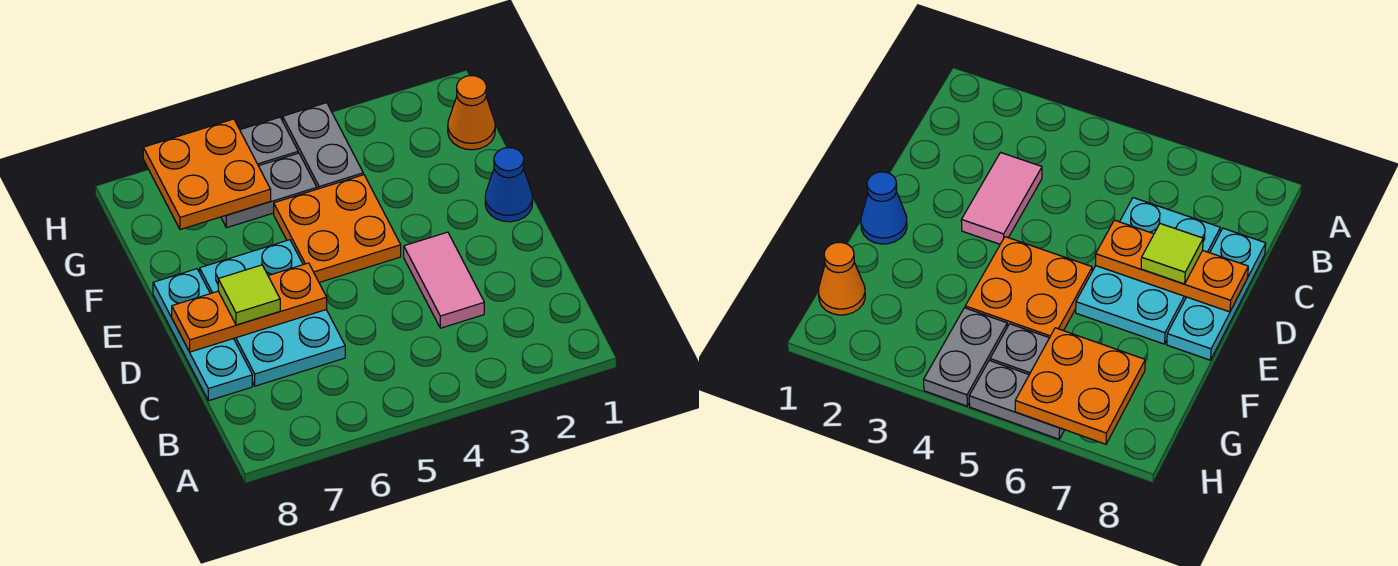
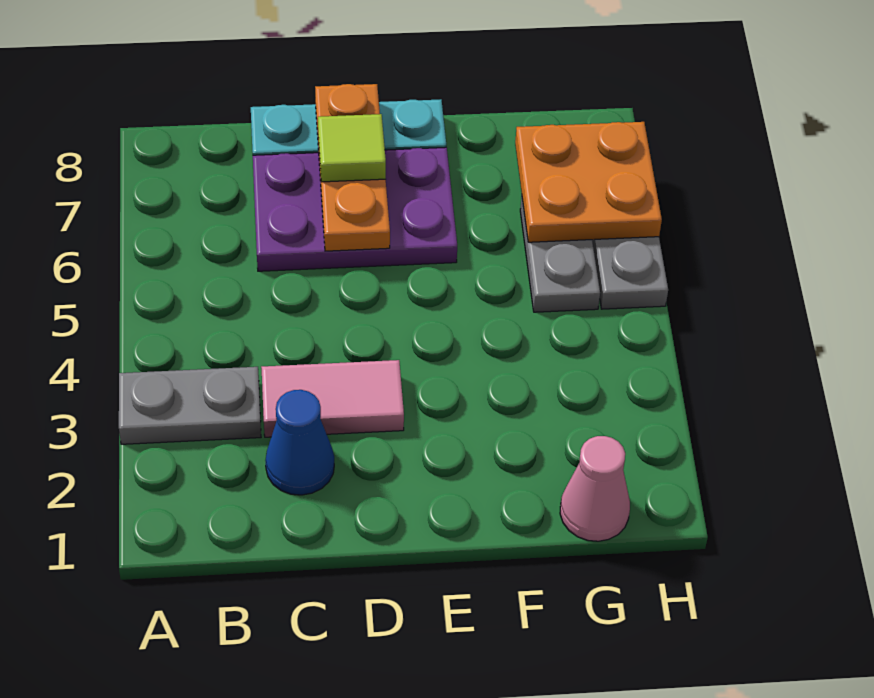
cyan 2x3 plate [200,240,345,386] -> purple 2x3 plate [253,147,457,271]
blue 1x1 cone [485,148,533,222] -> blue 1x1 cone moved to [265,390,334,495]
orange 2x2 plate [274,175,401,282] -> none
orange 1x1 cone [448,76,495,150] -> pink 1x1 cone [560,436,630,541]
grey 1x2 plate [283,103,363,189] -> grey 1x2 plate moved to [119,367,261,444]

